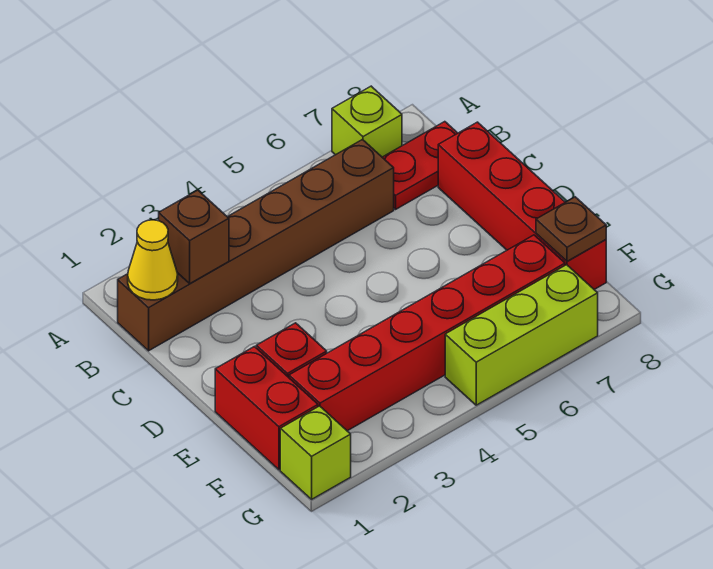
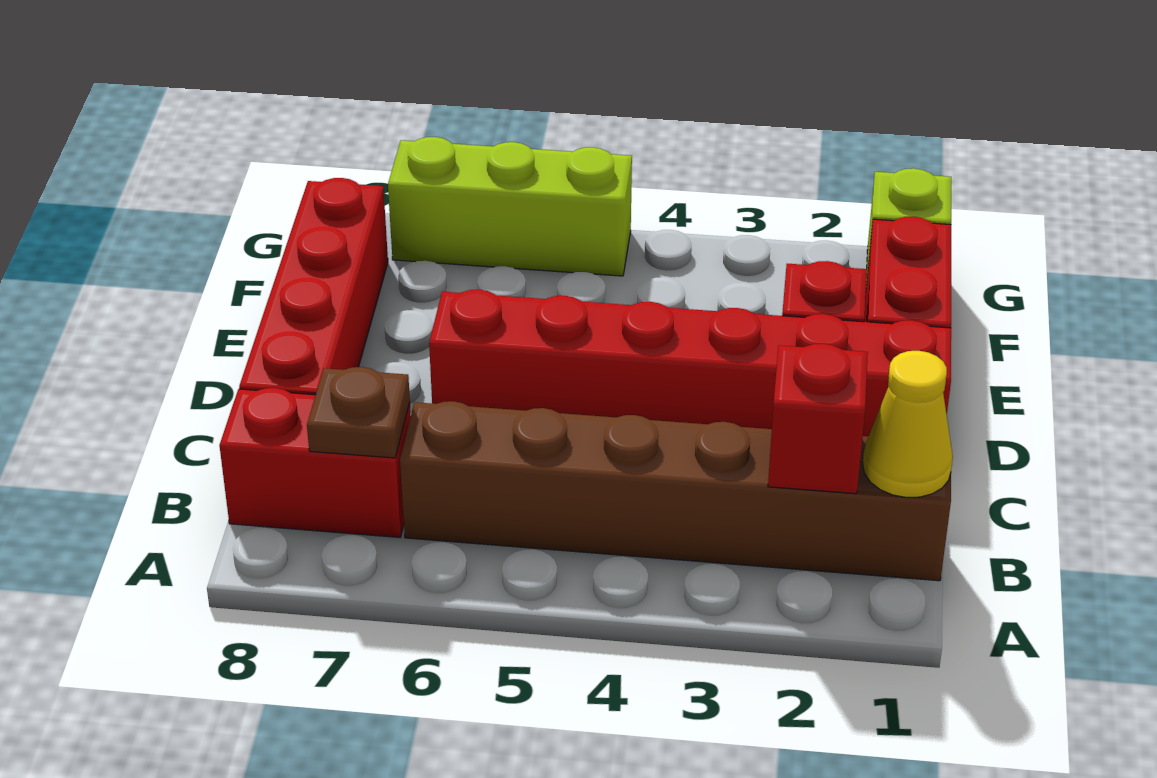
lime 1x1 brick [332,86,402,157] -> none
brown 1x1 brick [159,190,229,283] -> red 1x1 brick [768,344,868,494]
red 1x2 plate [382,122,457,209] -> red 1x2 brick [219,388,411,537]
red 1x6 brick [289,235,565,431] -> red 1x6 brick moved to [429,290,951,436]
brown 1x1 plate [536,197,606,261] -> brown 1x1 plate moved to [307,367,410,458]

